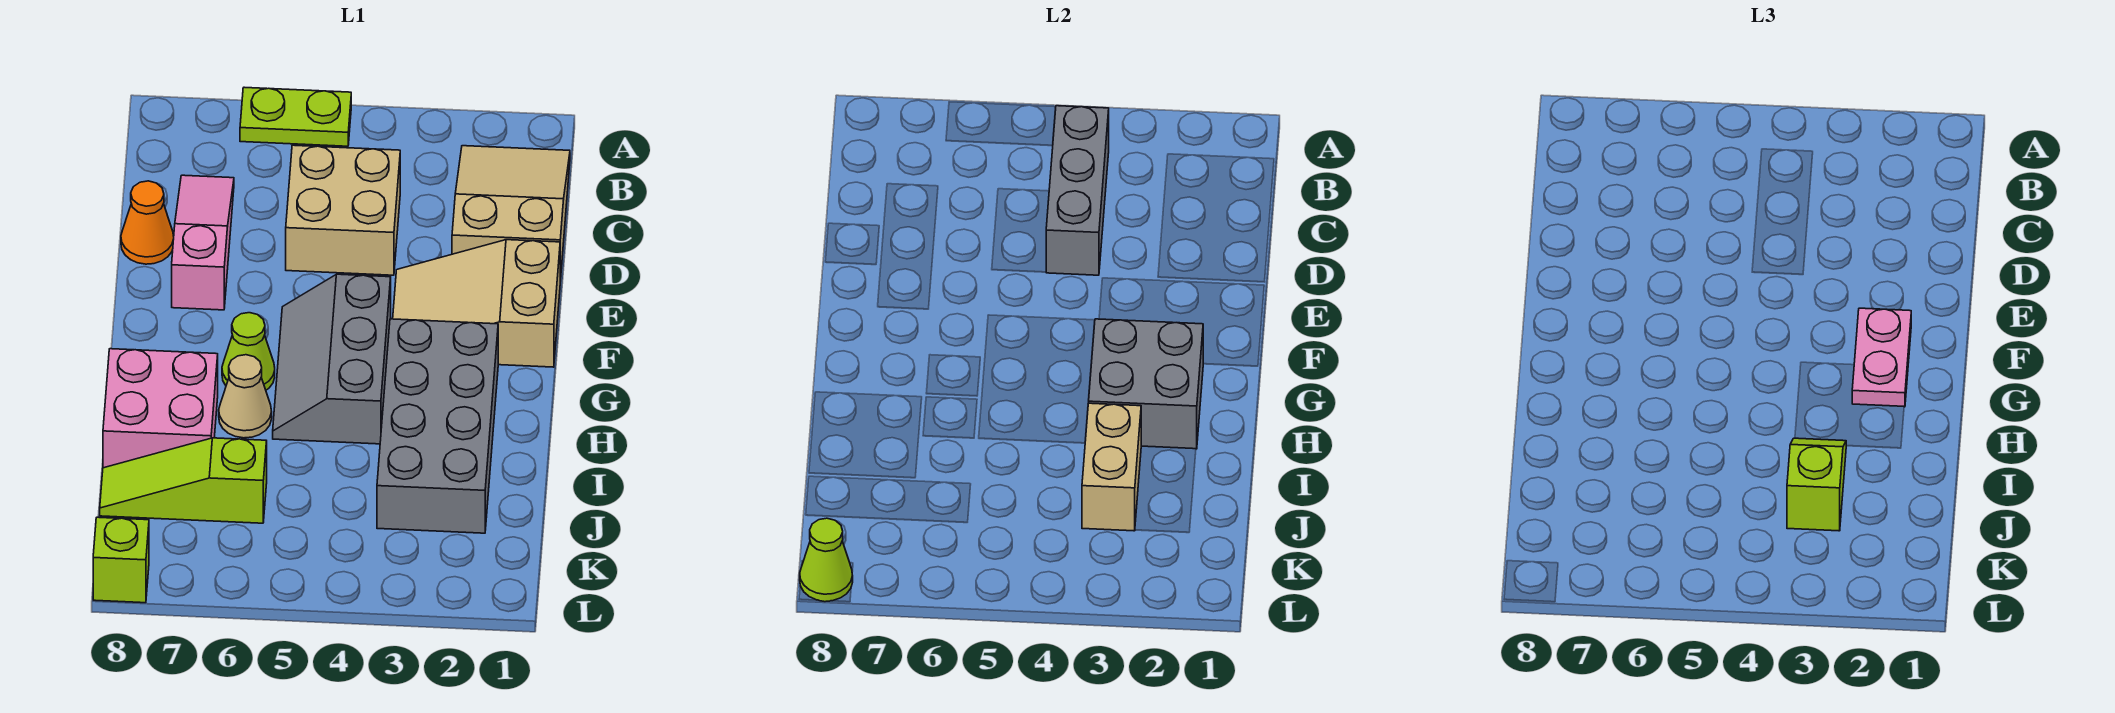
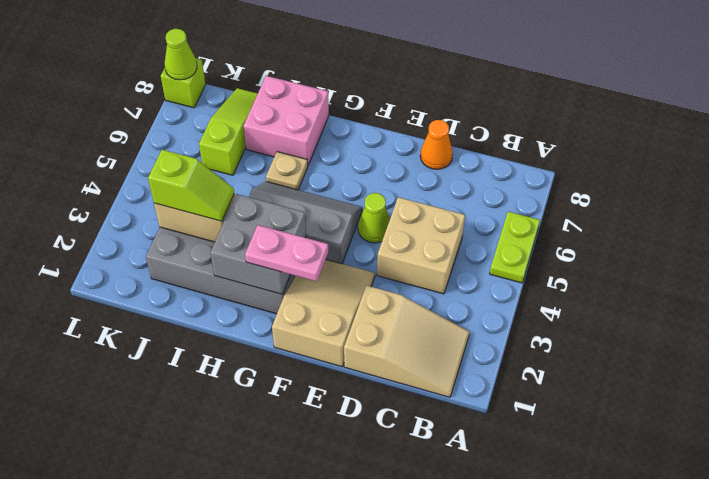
grey 1x3 brick [1046,106,1109,275] -> none
pink 1x3 slope [172,175,234,310] -> none
lime 1x1 cone [222,313,275,390] -> lime 1x1 cone moved to [358,193,390,243]
tan 1x1 cone [219,355,272,438] -> tan 1x1 plate [266,152,308,190]

